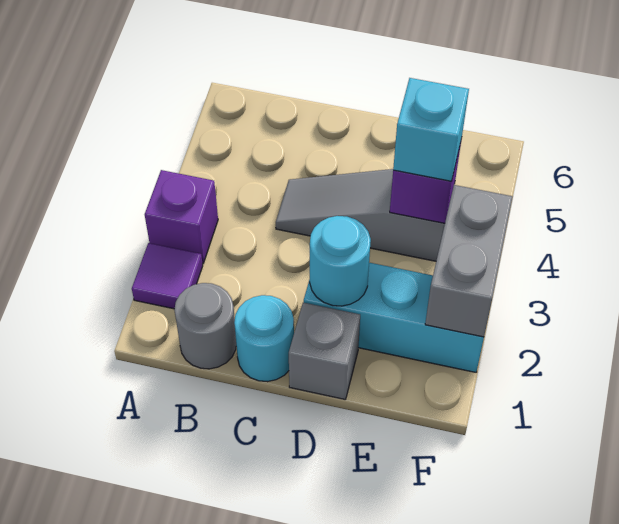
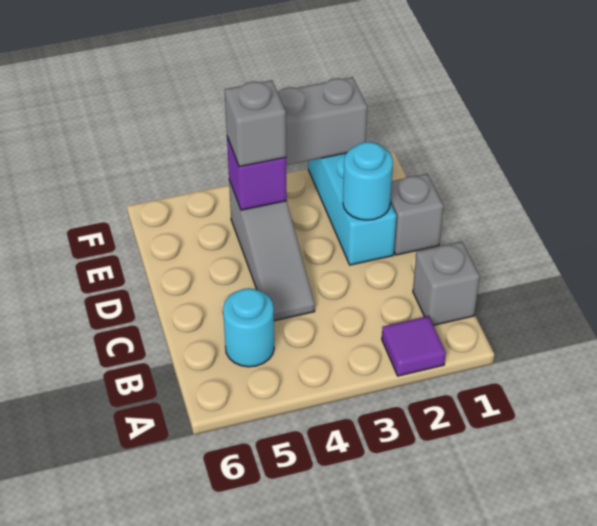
purple 1x1 brick [145,170,218,263] -> none
grey 1x1 round brick [174,283,236,369] -> grey 1x1 brick [413,242,480,325]
cyan 1x1 round brick [234,295,294,382] -> cyan 1x1 round brick moved to [223,288,274,367]
cyan 1x1 brick [393,78,469,181] -> grey 1x1 brick [225,80,286,167]

